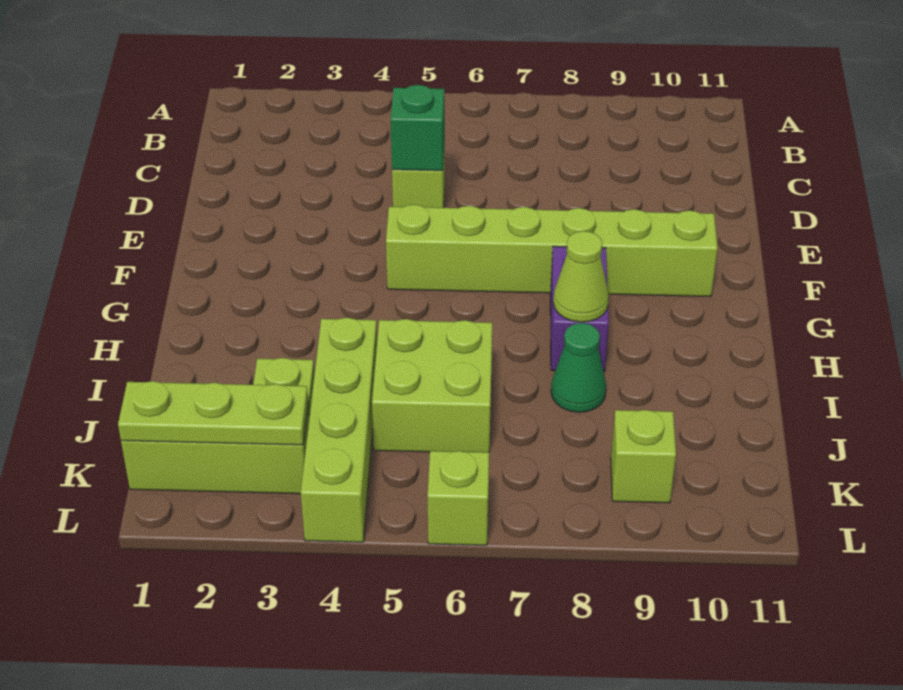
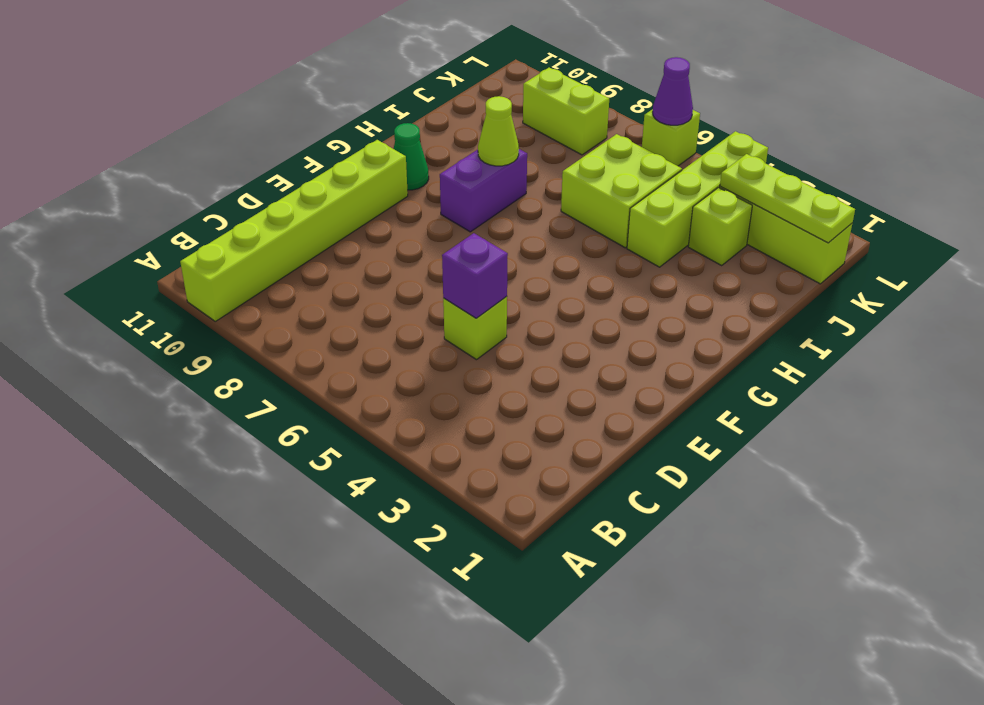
green 1x1 brick [391,85,445,171] -> purple 1x1 brick [442,233,508,318]
lime 1x6 brick [386,205,718,297] -> lime 1x6 brick turned to [180,140,408,321]
green 1x1 cone [551,323,606,412] -> green 1x1 cone moved to [394,123,429,190]
lime 1x1 brick [611,410,676,503] -> lime 1x2 brick [523,68,609,155]
none -> purple 1x1 cone [653,57,693,125]

